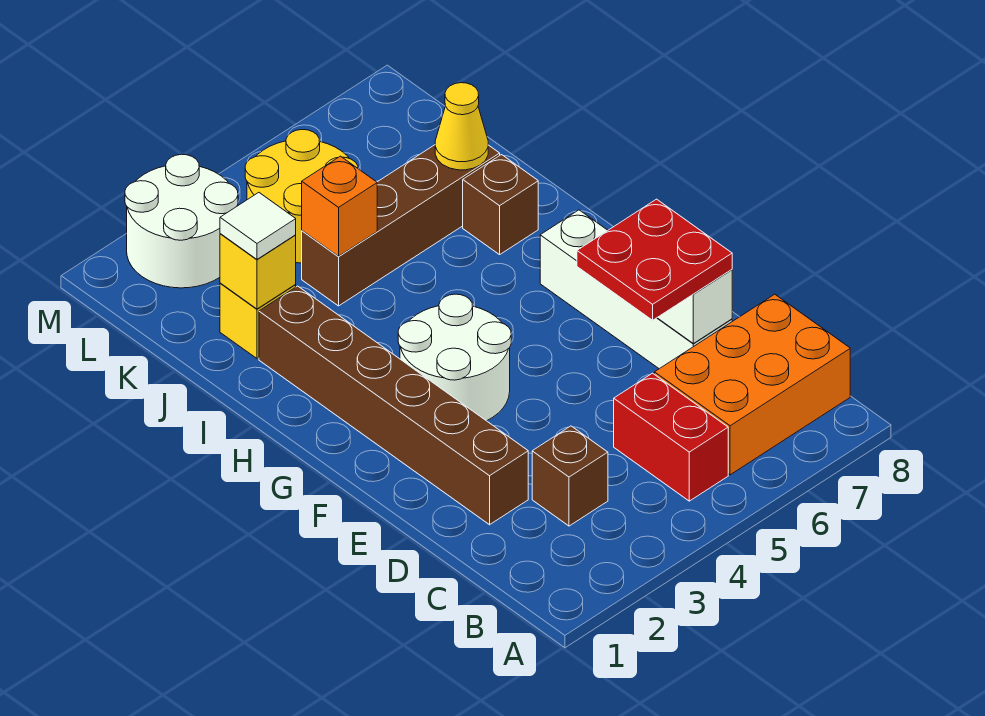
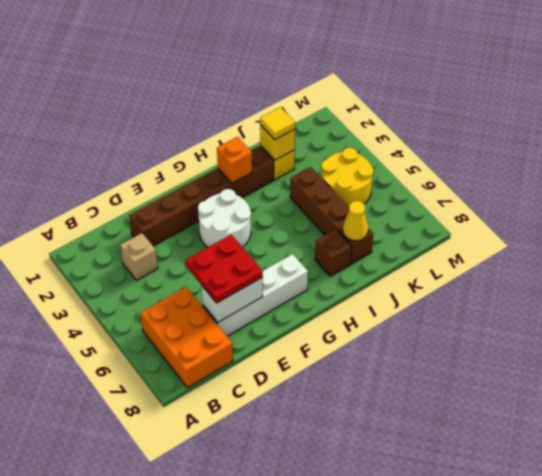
red 1x2 brick [614,373,728,501] -> none
brown 1x1 brick [532,426,608,526] -> tan 1x1 brick [120,233,158,280]
white 1x1 tile [220,193,296,259] -> yellow 1x1 tile [260,107,295,140]
orange 1x1 brick [302,156,377,256] -> orange 1x1 brick moved to [217,137,252,183]
white 2x2 round brick [125,154,238,288] -> none

